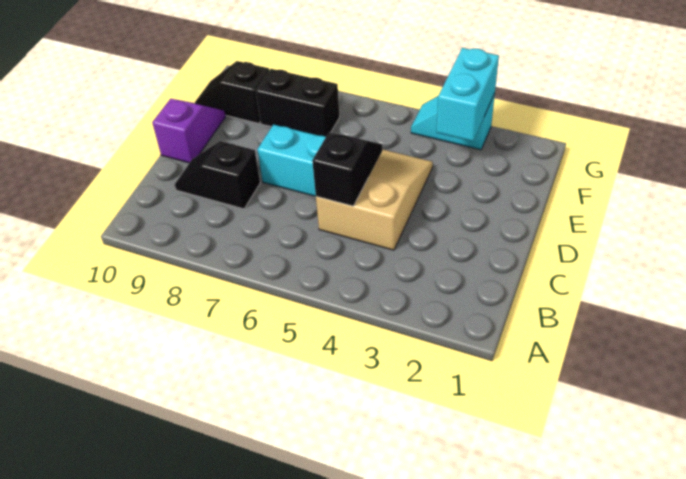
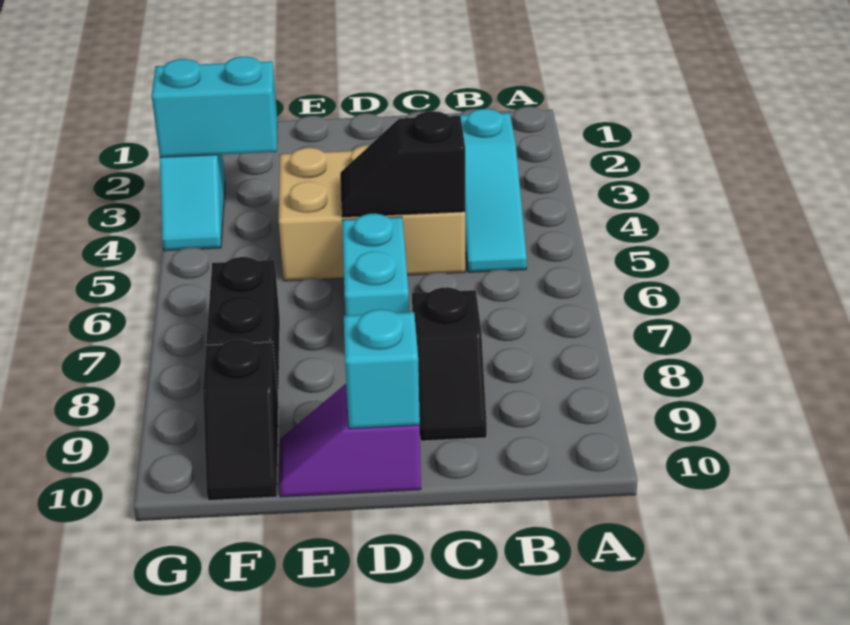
none -> cyan 1x3 slope [455,109,527,272]
tan 2x3 slope [316,149,433,250] -> tan 2x3 brick [279,145,465,281]
none -> cyan 1x1 brick [344,309,420,429]

